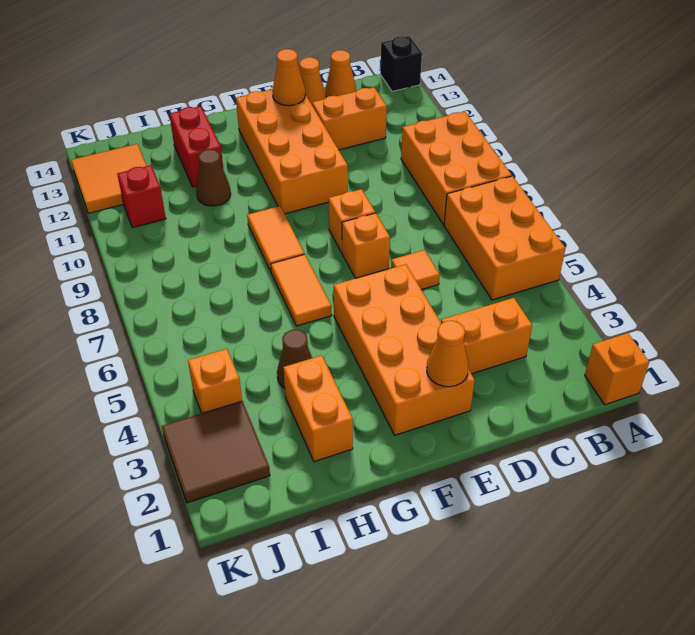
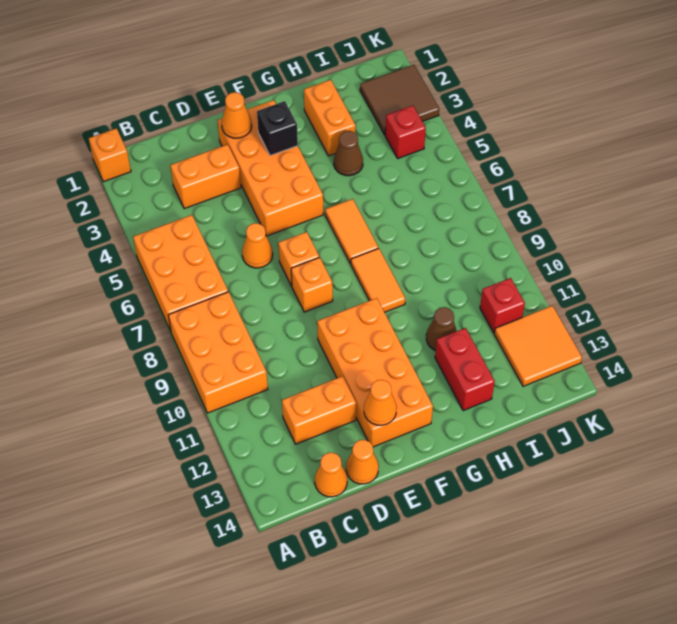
black 1x1 brick [380,36,422,92] -> black 1x1 brick moved to [257,101,298,156]
orange 1x1 tile [391,250,440,290] -> orange 1x1 cone [242,223,273,268]
orange 1x1 brick [188,349,242,413] -> red 1x1 brick [385,106,426,158]

